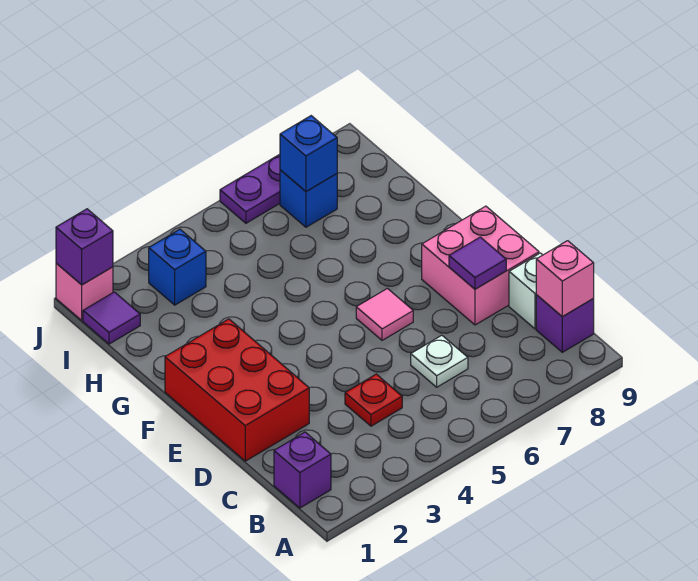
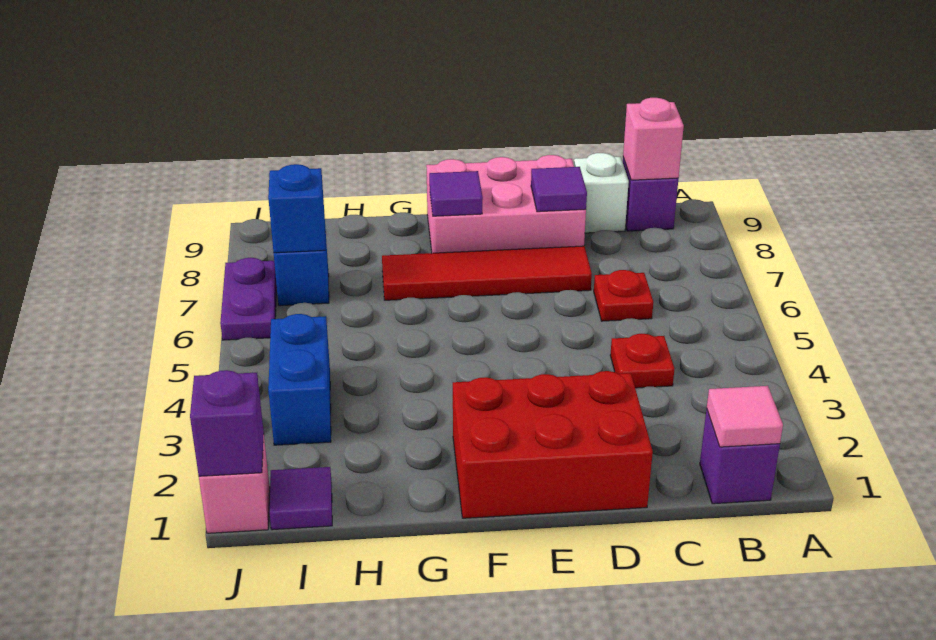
white 1x1 plate [411,335,468,387] -> red 1x1 plate [594,270,653,321]
none -> red 1x4 tile [382,246,592,300]
pink 2x2 brick [422,206,539,325] -> pink 2x3 brick [426,155,586,253]
pink 1x1 tile [356,288,413,340] -> pink 1x1 tile moved to [707,386,783,447]
none -> purple 1x1 tile [429,171,483,216]
blue 1x1 brick [149,229,206,305] -> blue 1x2 brick [268,314,331,445]

